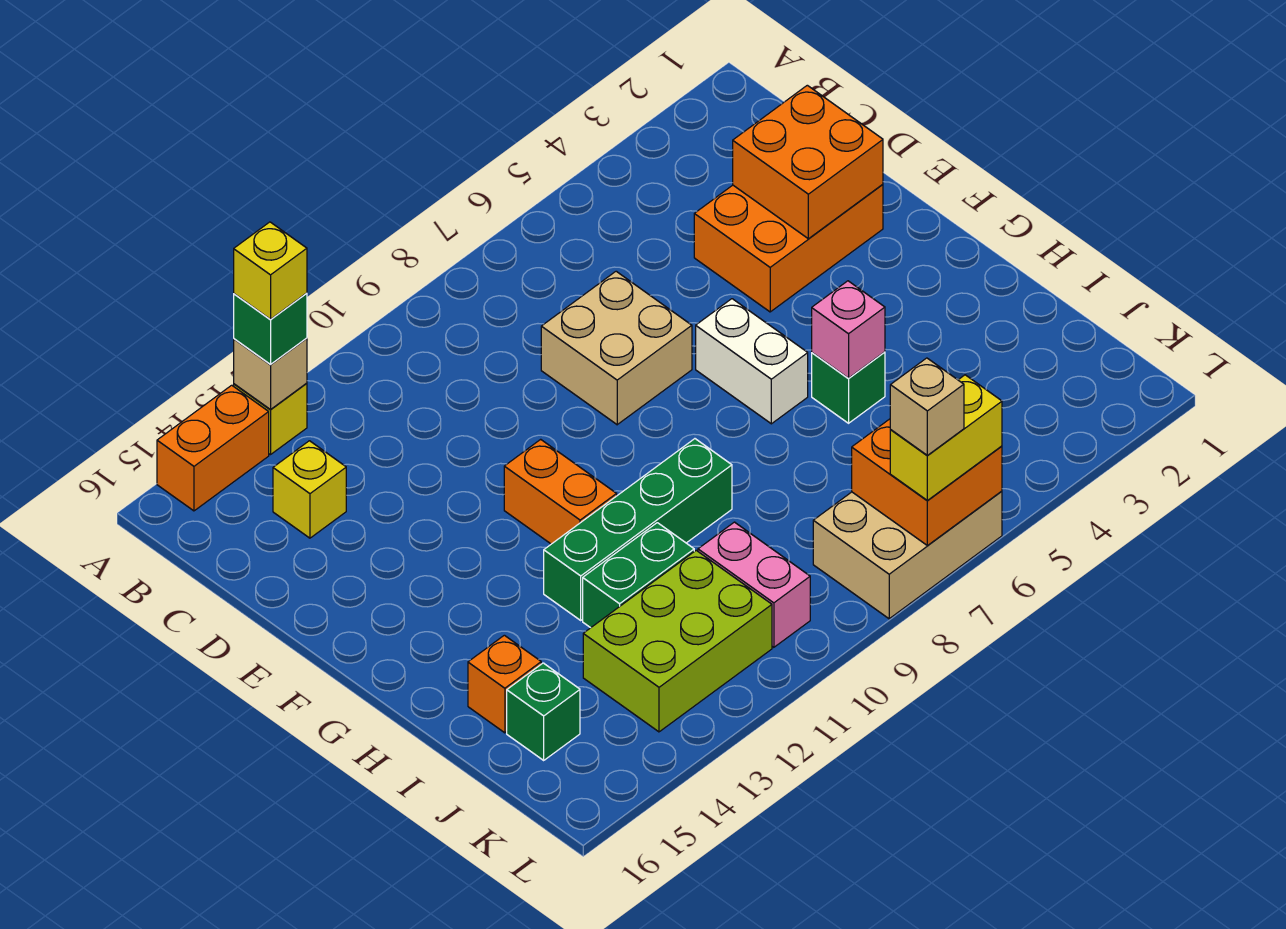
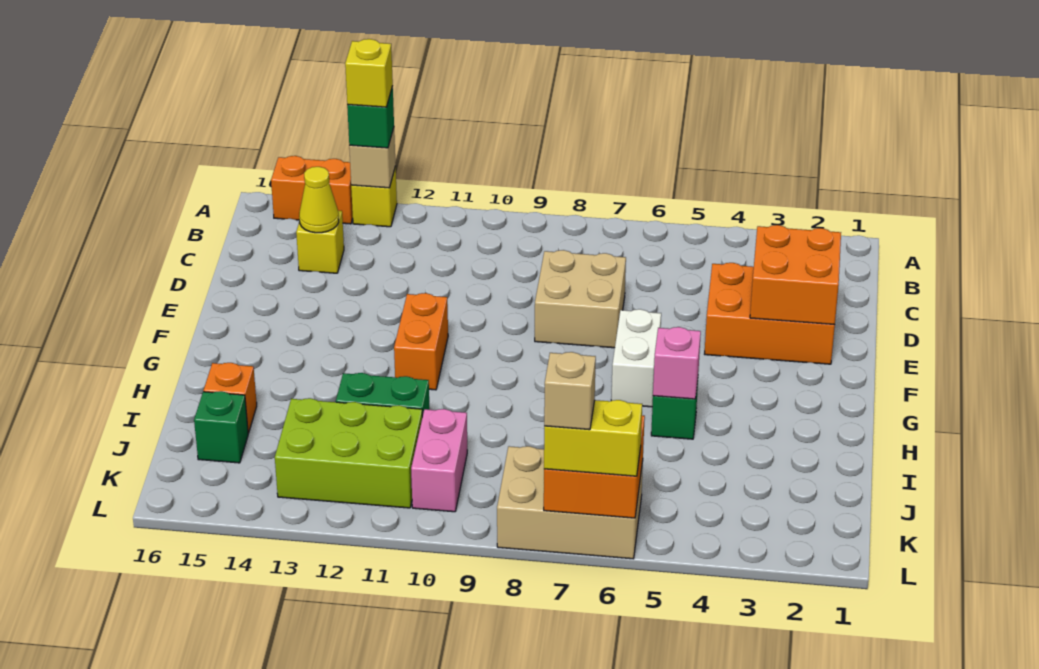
none -> yellow 1x1 cone [299,167,339,233]
green 1x4 brick [544,439,732,620] -> none

